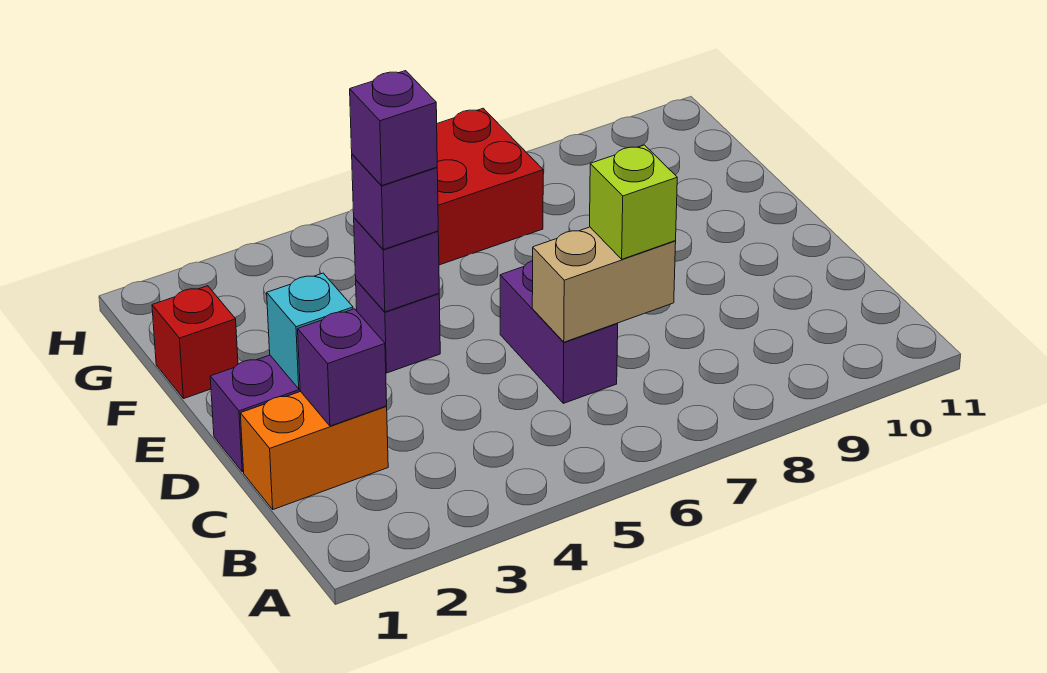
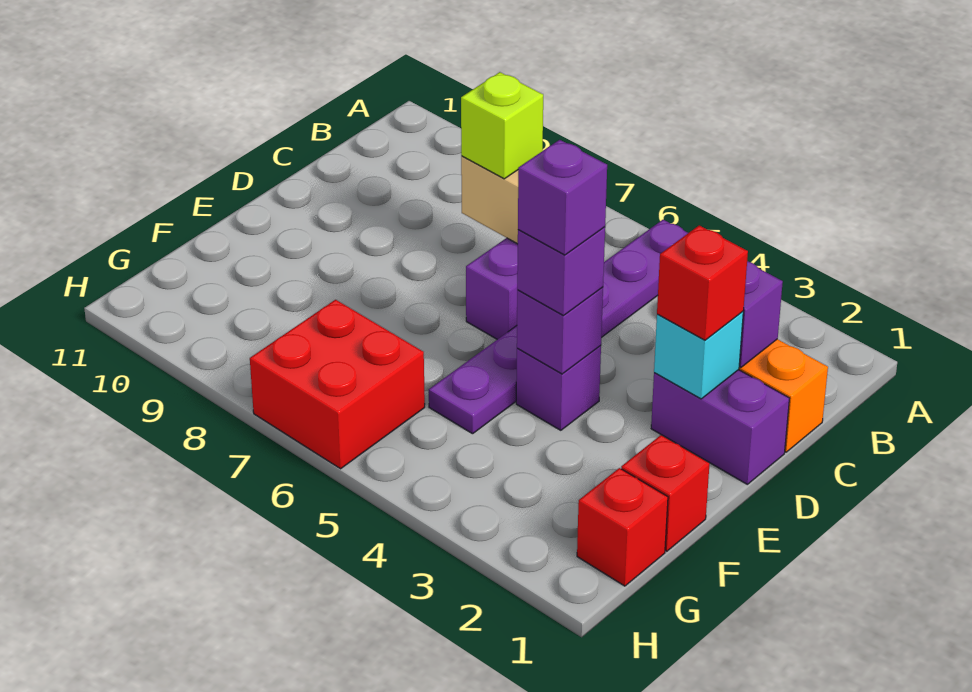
none -> purple 1x6 plate [429,220,688,434]
none -> red 1x1 brick [657,225,748,340]
none -> red 1x1 brick [577,468,668,586]

